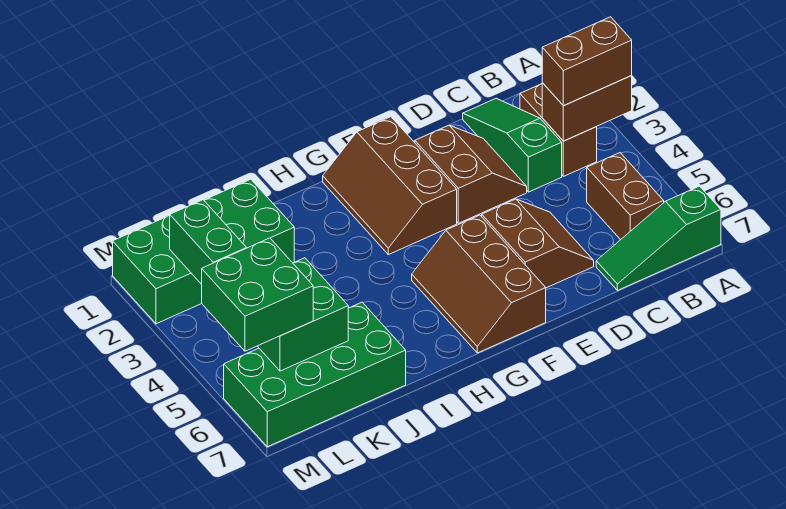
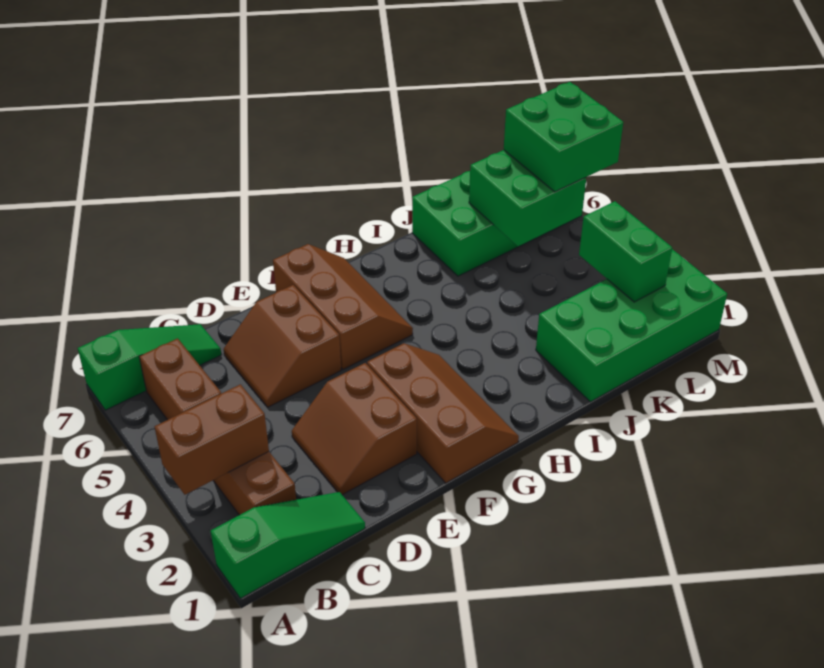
brown 1x2 brick [542,17,632,106] -> none
green 1x3 slope [463,98,562,192] -> green 1x3 slope turned to [211,492,365,598]

